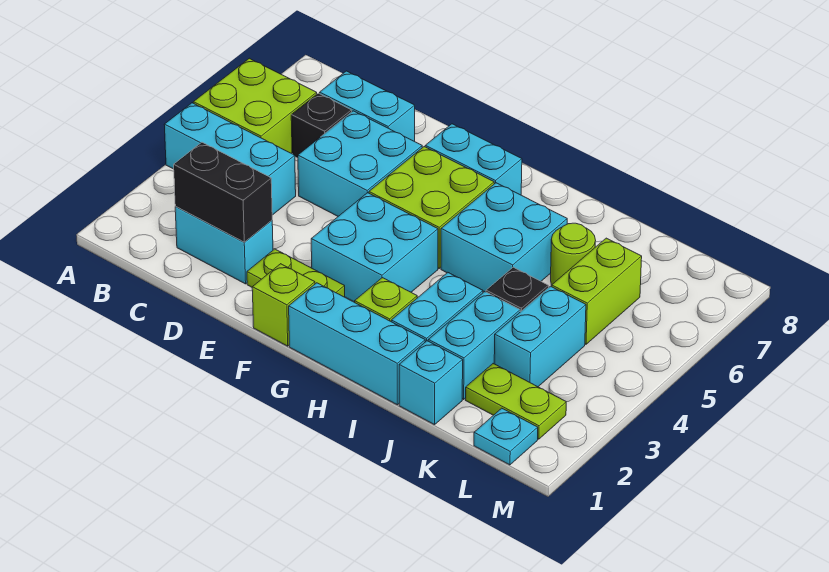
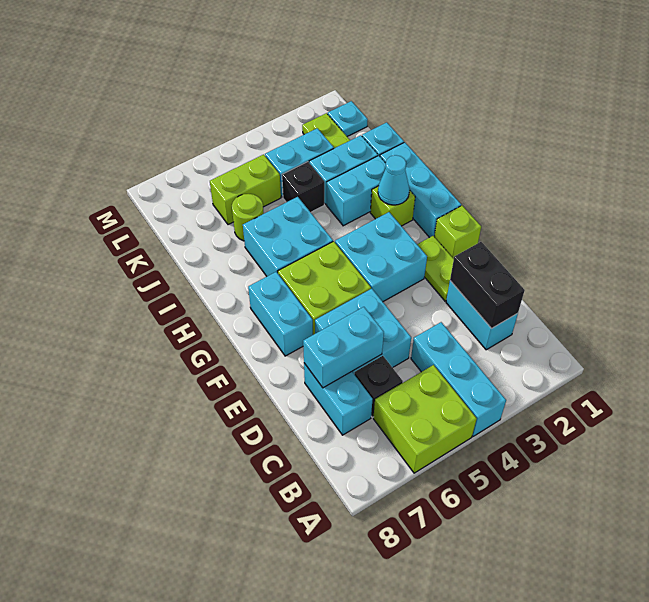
none -> cyan 1x2 brick [303,307,384,388]
none -> cyan 1x1 cone [378,155,409,205]

